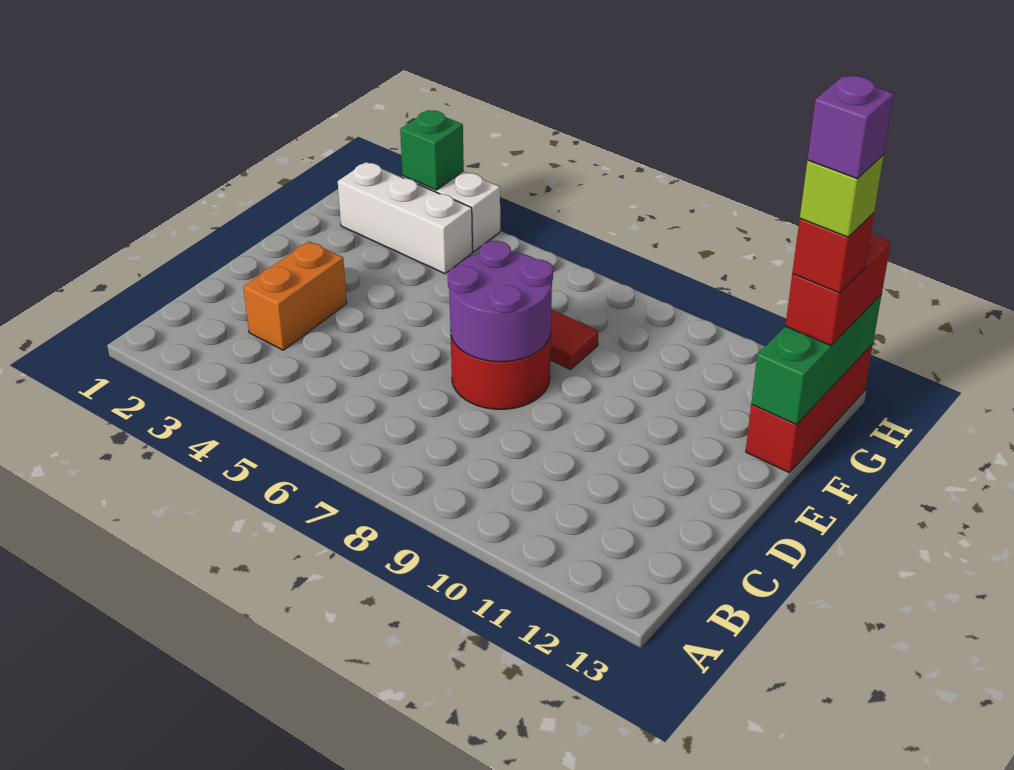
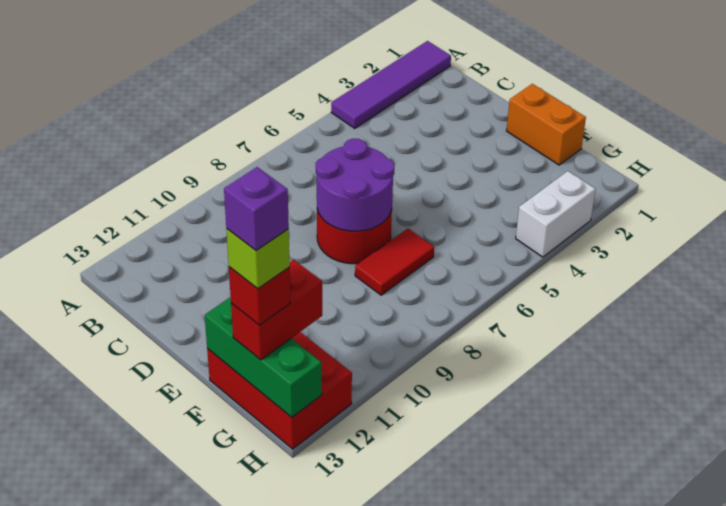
none -> purple 1x4 tile [331,41,451,128]
orange 1x2 brick [243,241,347,350] -> orange 1x2 brick moved to [507,84,586,165]
red 1x3 brick [746,344,873,473] -> red 2x3 brick [207,332,352,449]
white 1x3 brick [338,162,472,274] -> none
red 1x2 brick [785,233,891,346] -> red 1x2 brick turned to [231,260,322,360]
green 1x1 brick [400,110,464,190] -> none

